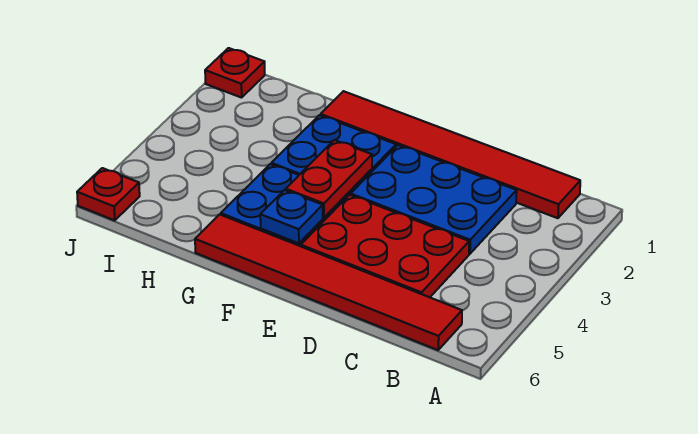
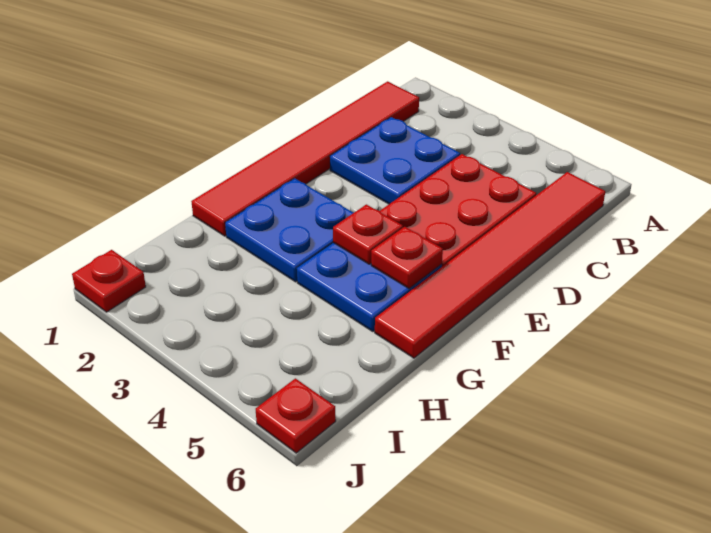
blue 2x3 plate [351,145,517,254] -> blue 2x2 plate [330,117,460,204]
red 1x2 plate [286,140,372,218] -> red 1x1 plate [333,204,403,264]
blue 1x1 plate [260,190,323,243] -> red 1x1 plate [371,227,443,288]

